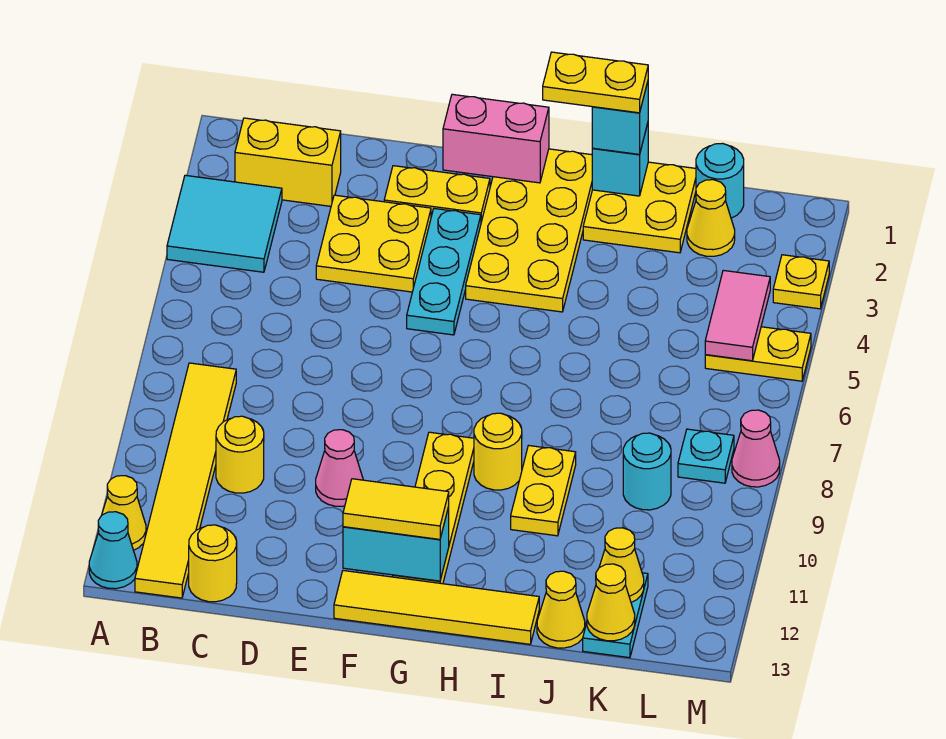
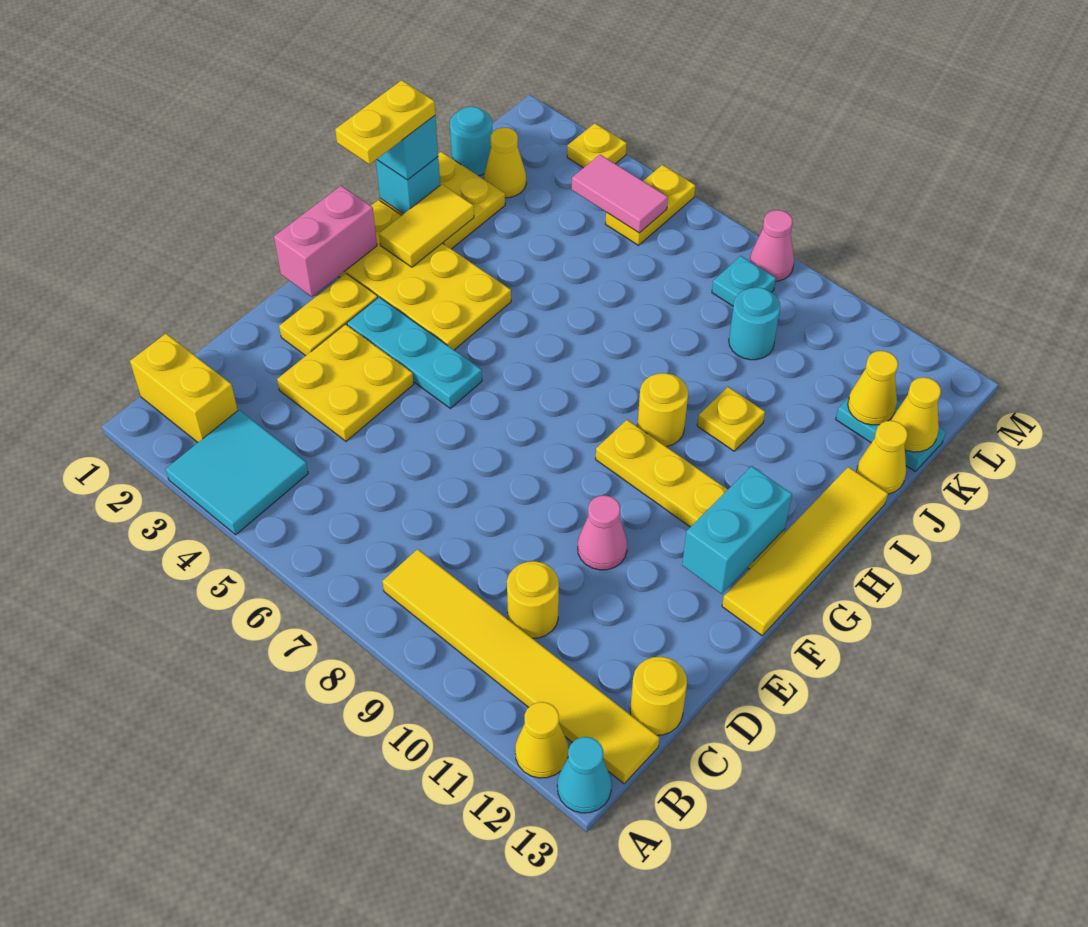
yellow 1x2 brick [235,118,341,206] -> yellow 1x2 brick turned to [130,334,238,442]
yellow 1x2 tile [343,479,449,539] -> yellow 1x2 tile moved to [379,184,474,267]
yellow 1x2 plate [511,446,576,536] -> yellow 1x1 plate [697,387,765,451]

